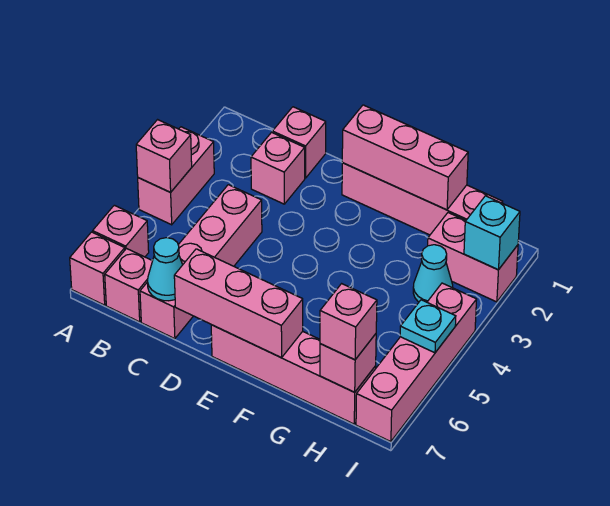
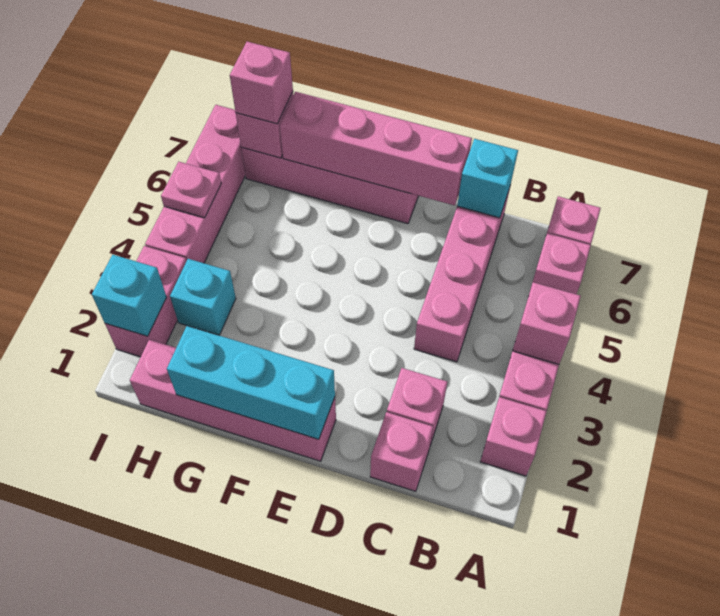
pink 1x1 brick [105,249,152,322] -> pink 1x1 brick moved to [480,397,547,476]
cyan 1x1 cone [147,238,183,301] -> cyan 1x1 brick [457,139,518,218]
pink 1x3 brick [174,249,303,358] -> pink 1x4 brick [280,92,472,206]
pink 1x3 brick [342,105,468,210] -> cyan 1x3 brick [167,326,335,439]
pink 1x2 brick [428,213,518,302] -> pink 1x2 brick turned to [105,246,186,357]
cyan 1x1 cone [413,245,453,302] -> cyan 1x1 brick [170,259,236,335]
cyan 1x1 plate [400,300,456,353] -> pink 1x1 plate [161,162,221,218]

